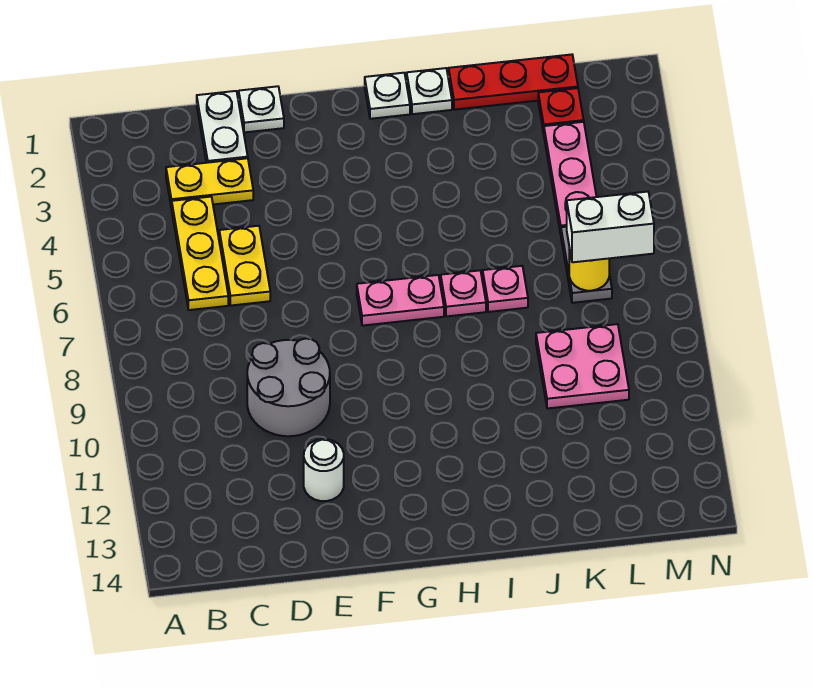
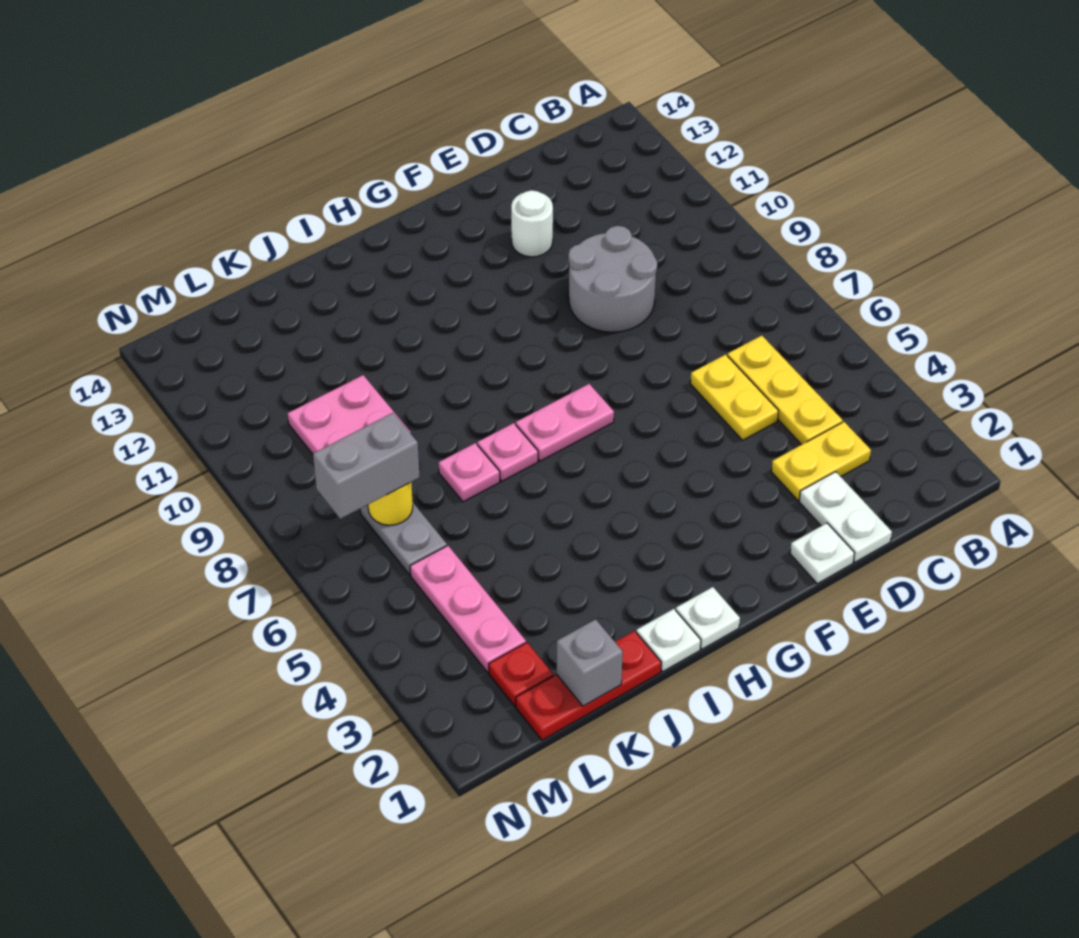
none -> grey 1x1 brick [556,619,623,706]
white 1x2 brick [567,192,654,262] -> grey 1x2 brick [313,413,419,519]

